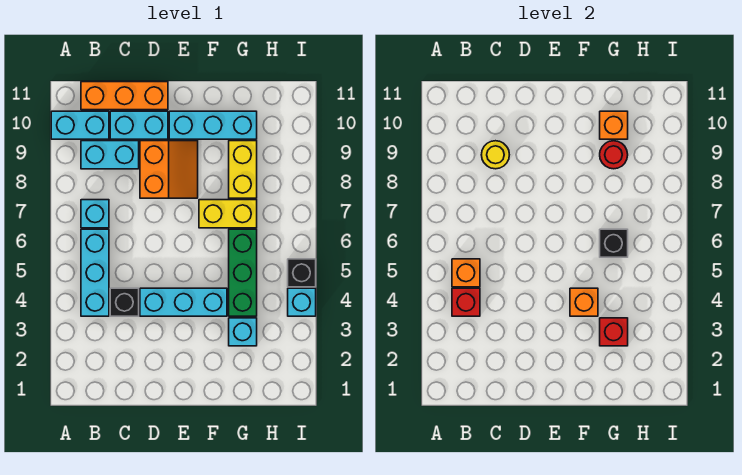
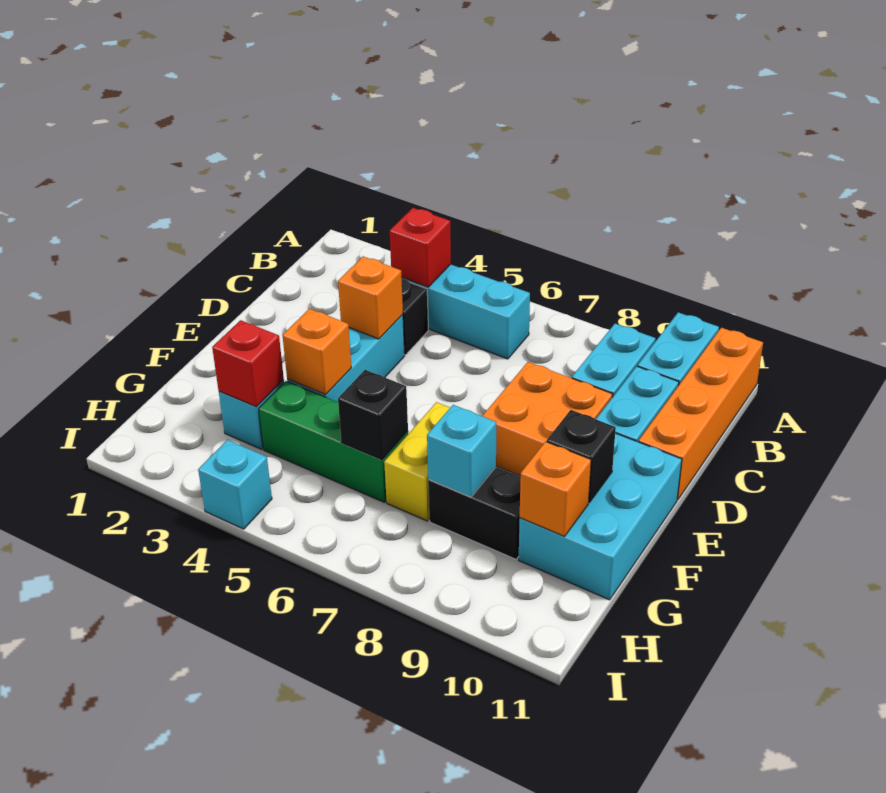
orange 1x1 brick [452,259,480,287] -> orange 1x1 brick moved to [338,256,403,339]
cyan 1x1 brick [81,200,109,228] -> cyan 1x1 brick moved to [427,405,496,497]
orange 1x3 brick [81,82,168,110] -> orange 1x4 brick [638,328,763,500]
yellow 1x1 round brick [481,141,509,169] -> none
orange 2x2 slope [140,141,198,198] -> orange 2x2 brick [483,362,613,476]
cyan 1x3 brick [169,111,257,139] -> cyan 2x3 brick [519,433,682,600]
yellow 1x2 brick [229,141,257,198] -> black 1x2 brick [428,467,521,559]
red 1x1 round brick [600,141,628,169] -> none
black 1x1 brick [288,259,316,287] -> black 1x1 brick moved to [547,410,616,503]

